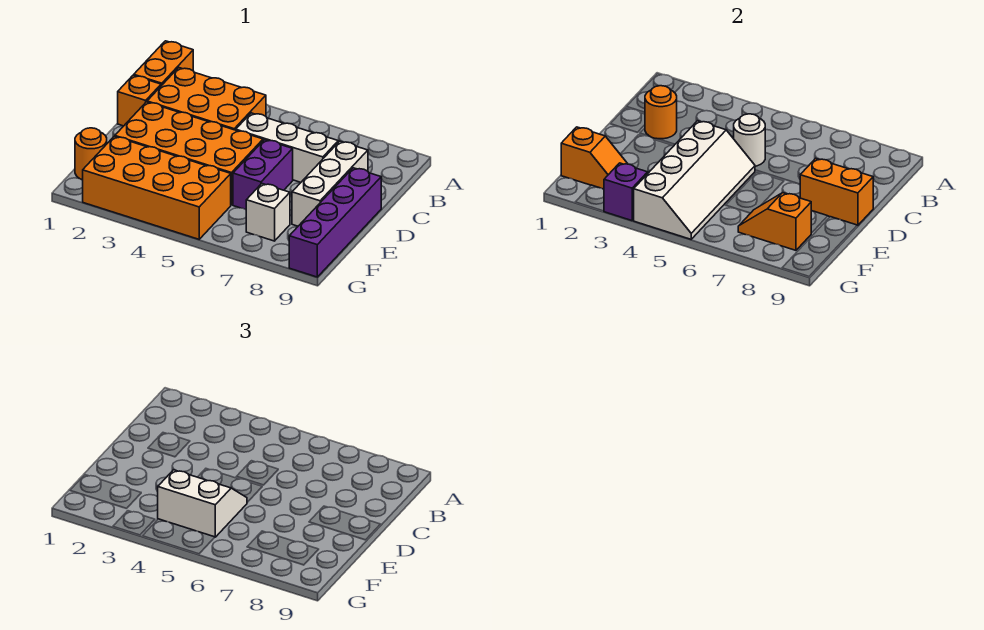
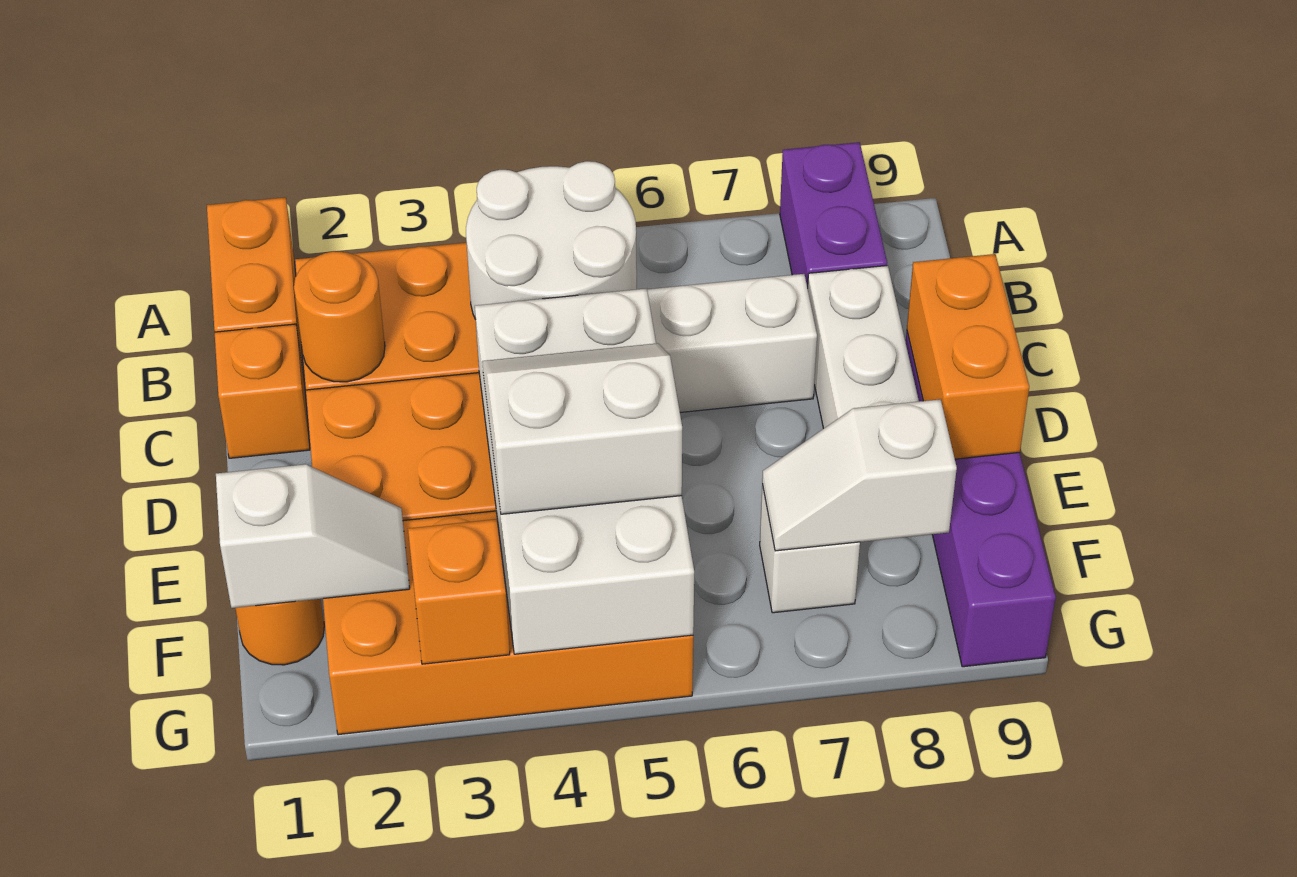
white 1x1 round brick [734,114,765,166] -> white 2x2 round brick [466,161,637,319]
white 2x4 slope [634,121,755,239] -> white 2x4 brick [475,289,694,654]
purple 1x2 brick [233,140,293,210] -> purple 1x2 brick moved to [780,142,887,288]
orange 1x2 brick [800,158,873,225] -> orange 1x2 brick turned to [907,254,1029,459]
orange 1x2 slope [561,127,628,189] -> white 1x2 slope [216,464,410,608]
orange 1x2 slope [738,193,811,250] -> white 1x2 slope [762,399,957,551]
purple 1x1 brick [604,163,648,221] -> orange 1x1 brick [408,519,510,664]

